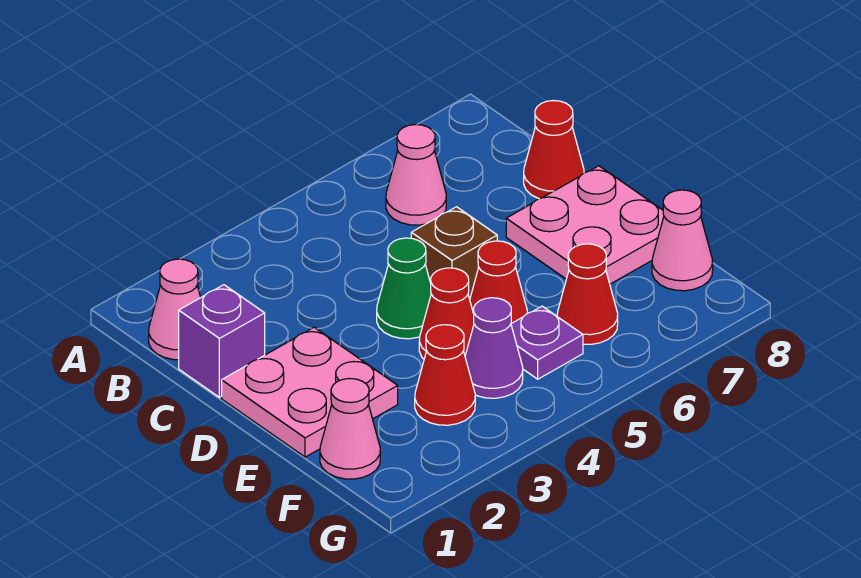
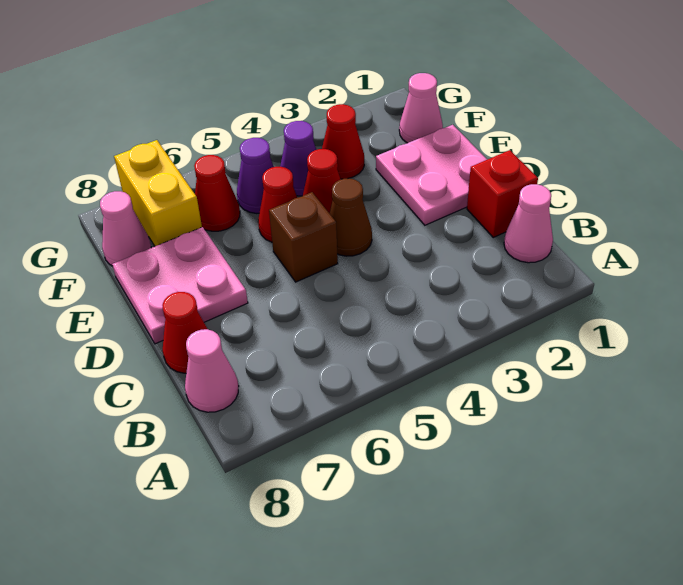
pink 1x1 cone [386,125,446,225] -> pink 1x1 cone moved to [185,329,239,412]
purple 1x1 brick [179,285,265,397] -> red 1x1 brick [467,150,538,237]
green 1x1 cone [377,238,431,339] -> brown 1x1 cone [329,178,372,256]
purple 1x1 plate [511,306,583,379] -> purple 1x1 cone [237,138,274,214]
none -> yellow 1x2 brick [114,140,202,246]

